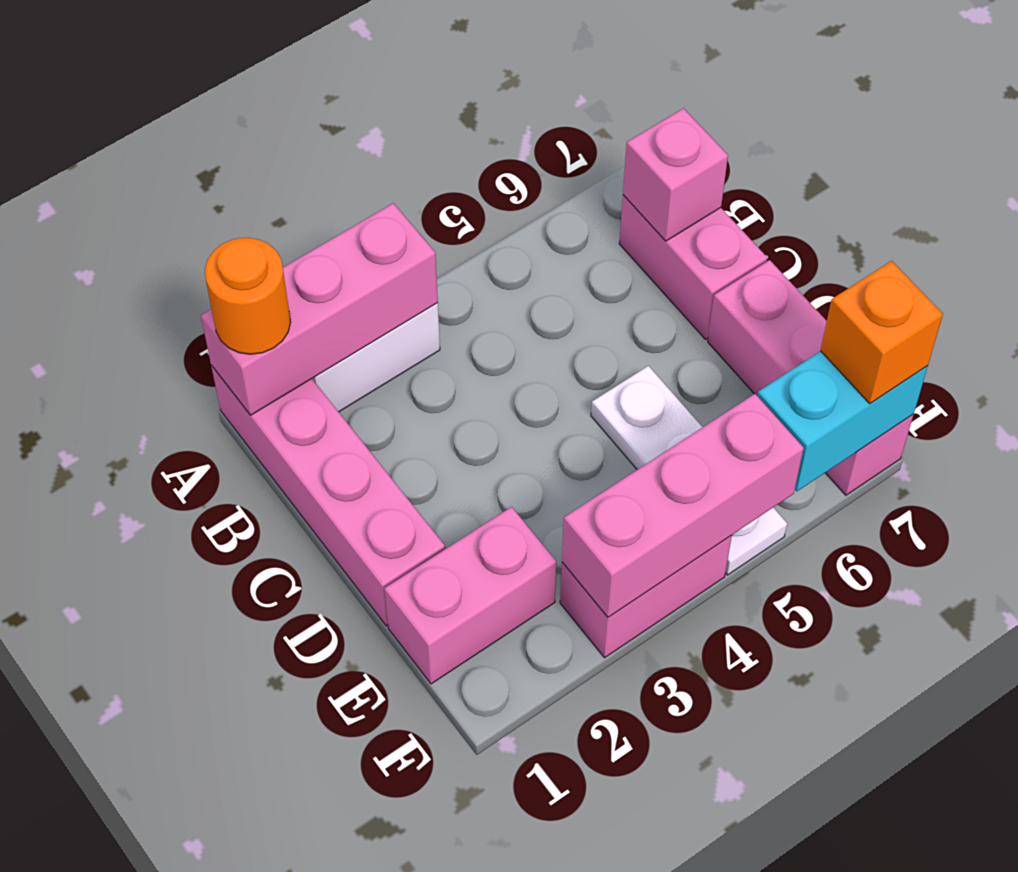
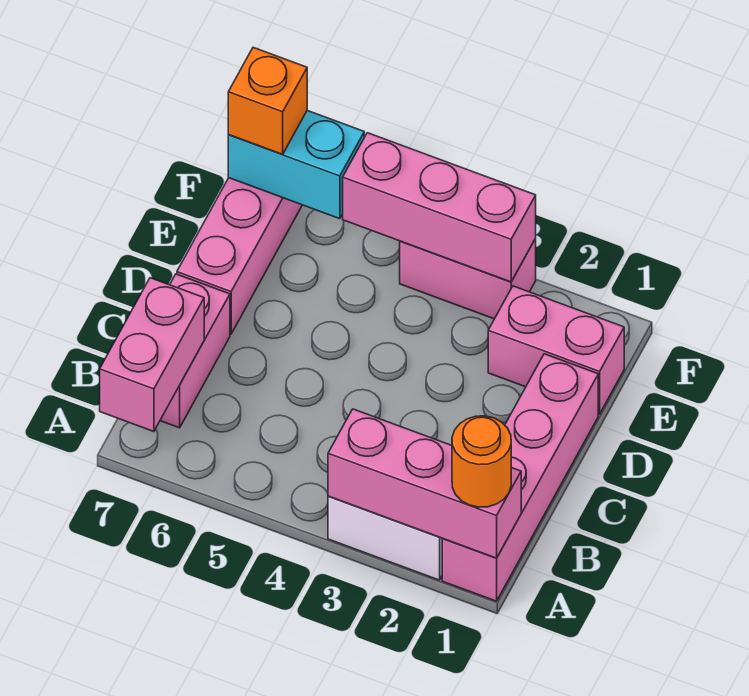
pink 1x1 brick [623,108,728,241] -> pink 1x2 brick [100,278,204,432]
white 1x3 plate [591,366,787,575] -> none

